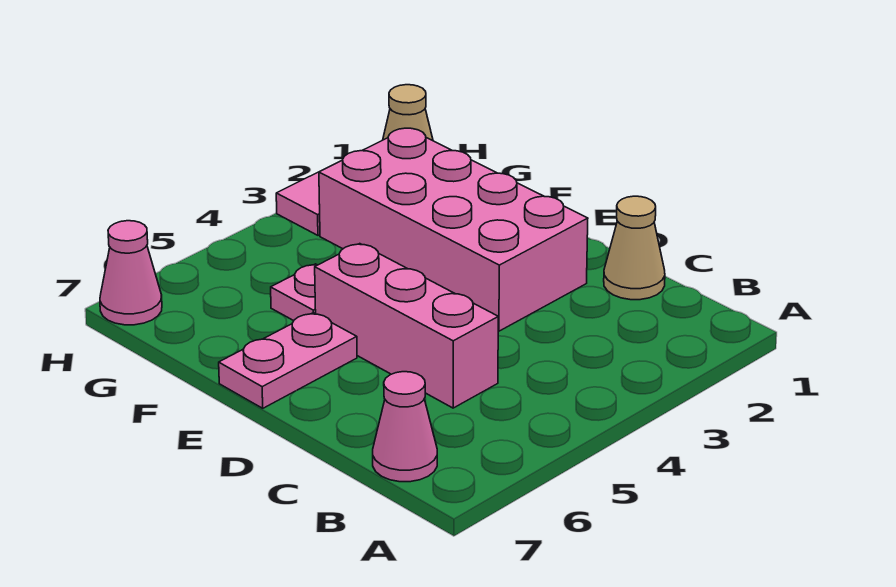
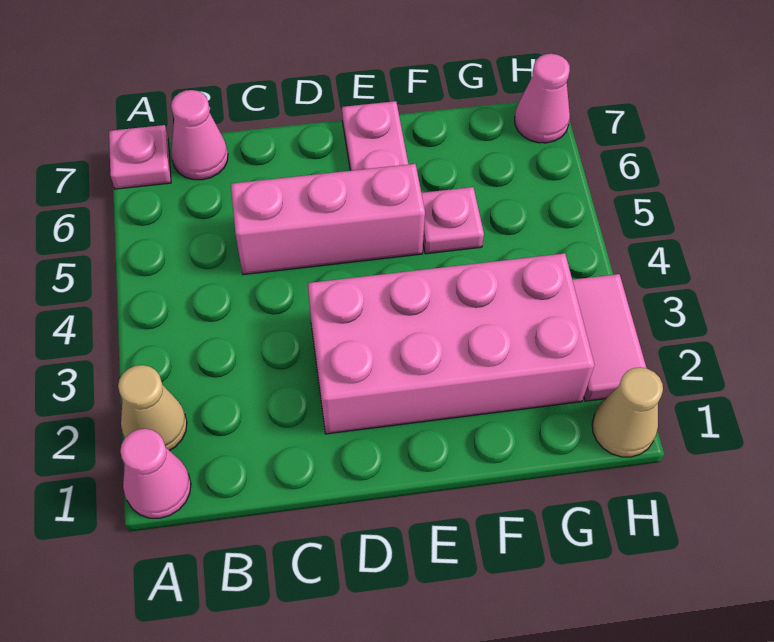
none -> pink 1x1 cone [120,429,191,518]
none -> pink 1x1 plate [109,125,171,189]
tan 1x1 cone [604,196,665,300] -> tan 1x1 cone moved to [118,365,187,451]

